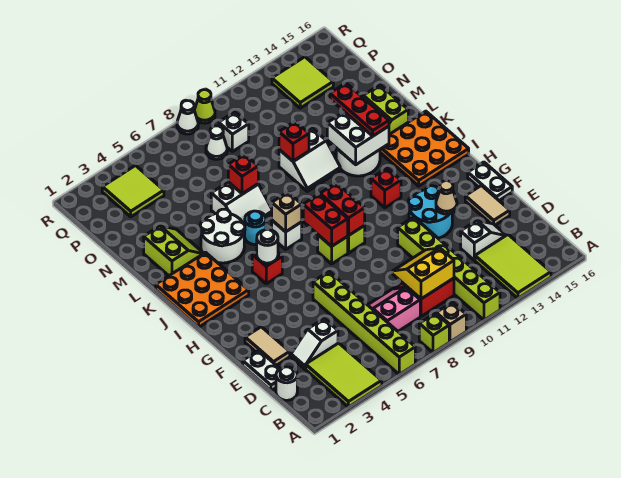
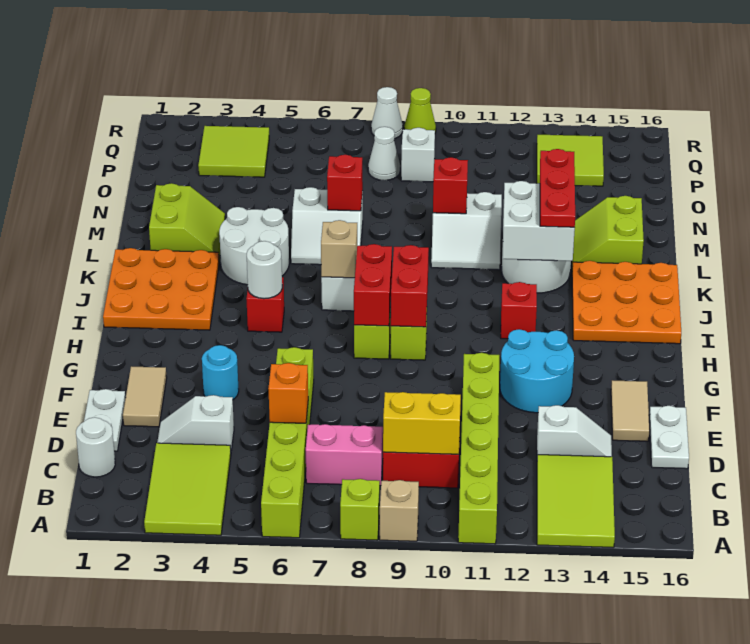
none -> orange 1x1 brick [268,363,308,423]
tan 1x1 cone [436,181,457,214] -> none
white 1x2 plate [468,162,512,200] -> white 1x2 plate moved to [649,406,689,469]
cyan 1x1 round brick [245,211,266,245] -> cyan 1x1 round brick moved to [202,345,239,399]

